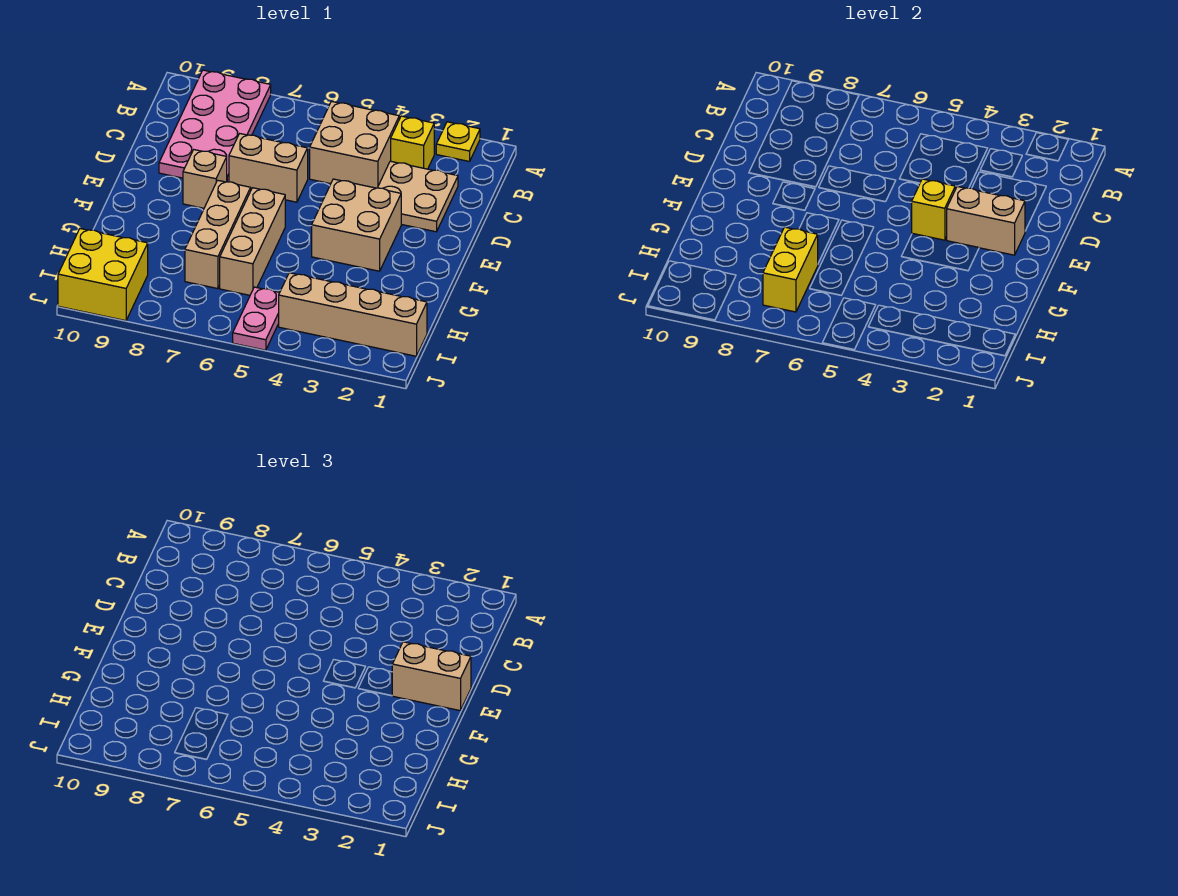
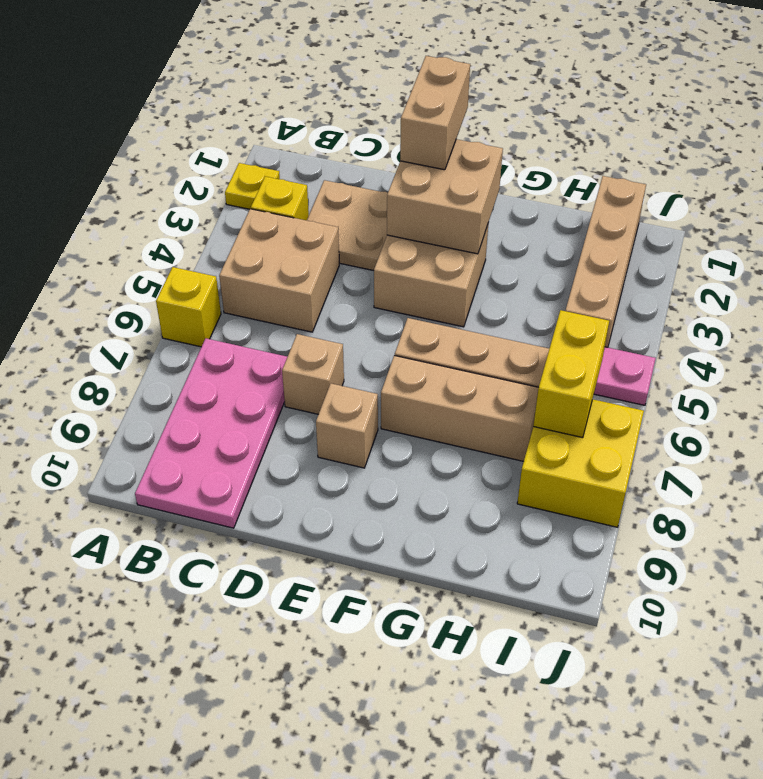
pink 2x4 plate [159,70,271,182] -> pink 2x4 plate turned to [135,338,287,528]
tan 1x2 brick [229,134,308,202] -> tan 1x1 brick [282,334,344,414]
tan 1x2 brick [947,186,1025,255] -> tan 2x2 brick [387,139,503,254]
yellow 1x1 brick [912,179,955,240] -> yellow 1x1 brick moved to [156,267,221,347]
yellow 1x2 brick [763,227,818,312] -> yellow 1x2 brick turned to [533,310,609,438]
yellow 2x2 brick [58,229,148,321] -> yellow 2x2 brick moved to [517,399,644,527]

